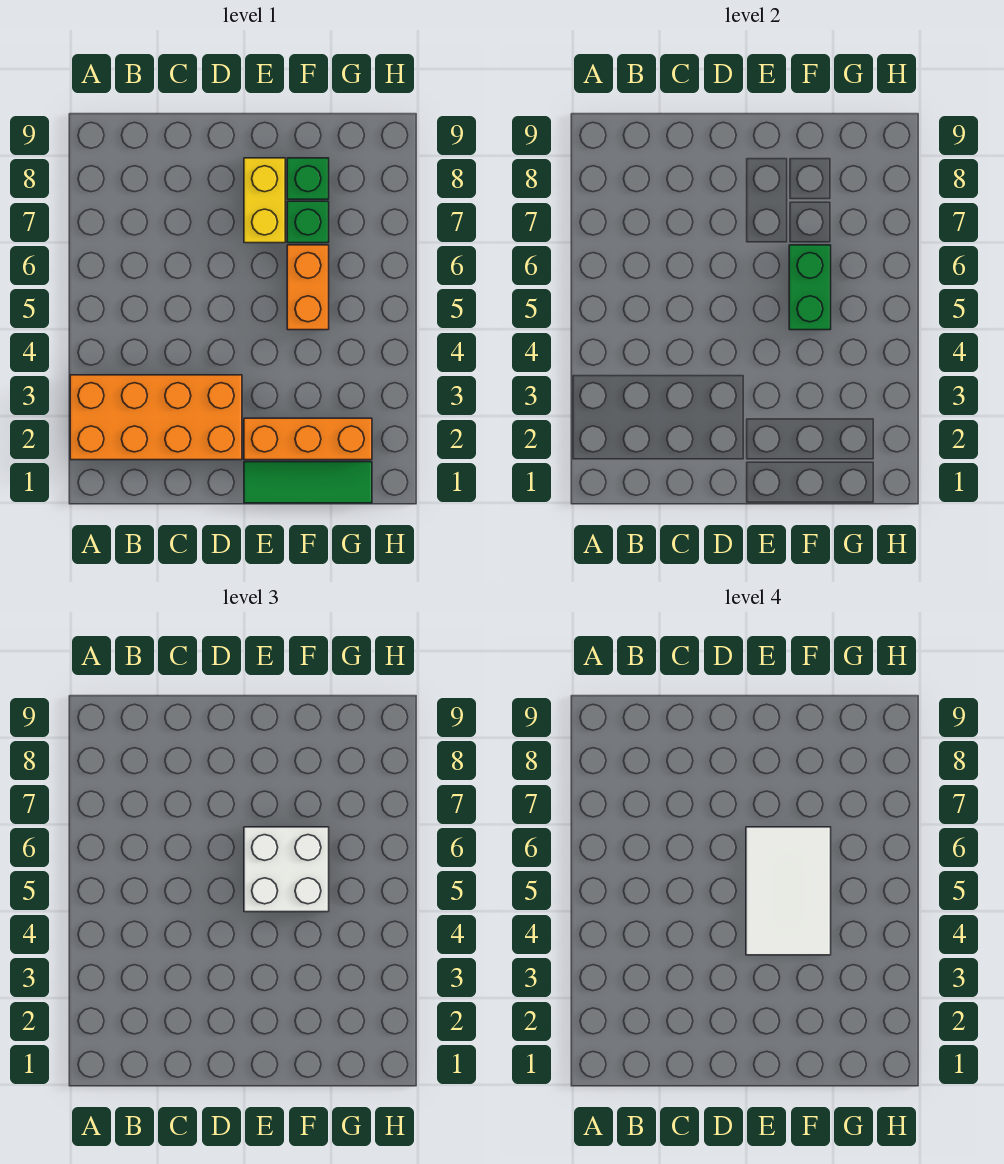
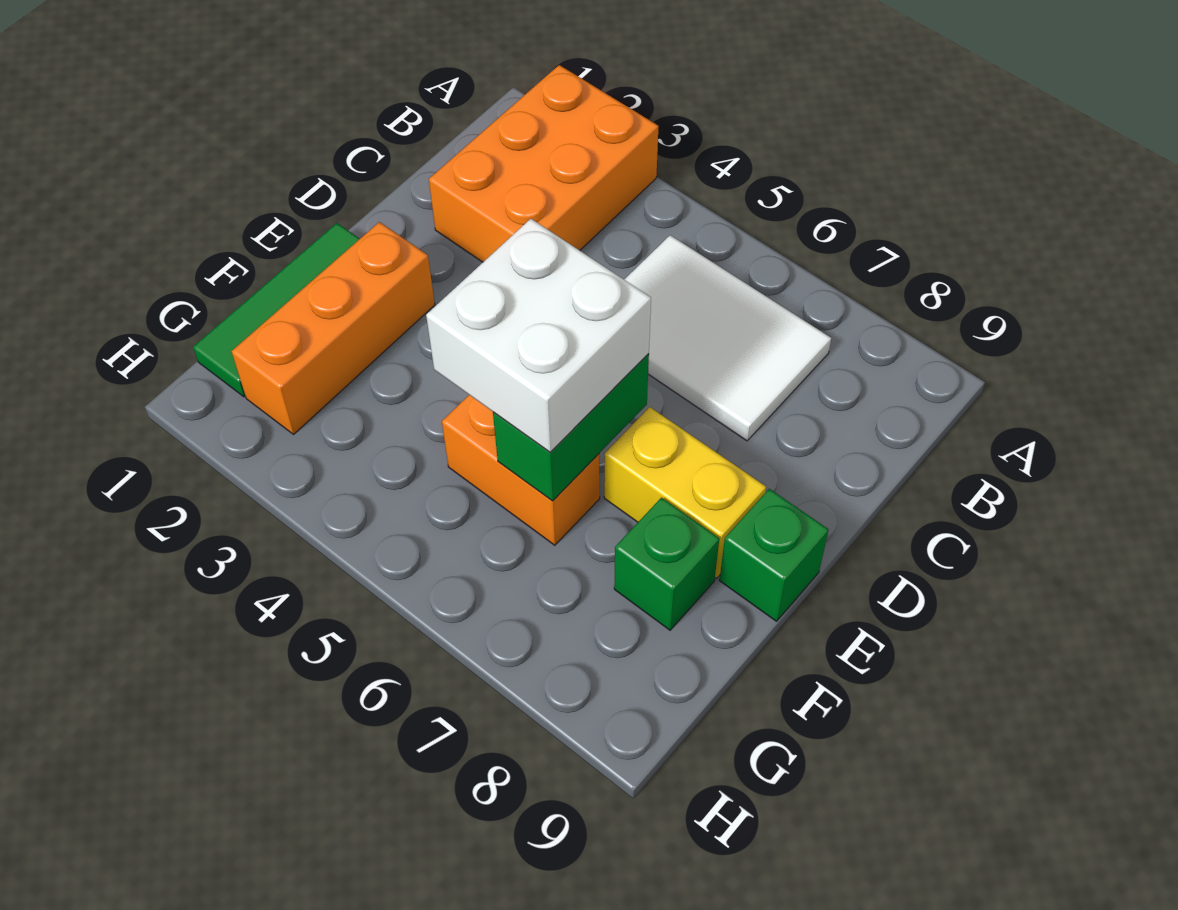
orange 2x4 brick [70,375,242,460] -> orange 2x3 brick [429,65,658,262]
white 2x3 tile [746,827,831,955] -> white 2x3 tile moved to [624,235,831,441]
green 1x2 brick [789,245,831,330] -> green 1x2 brick turned to [493,354,649,501]
green 1x1 brick [287,201,329,243] -> green 1x1 brick moved to [720,489,829,621]

